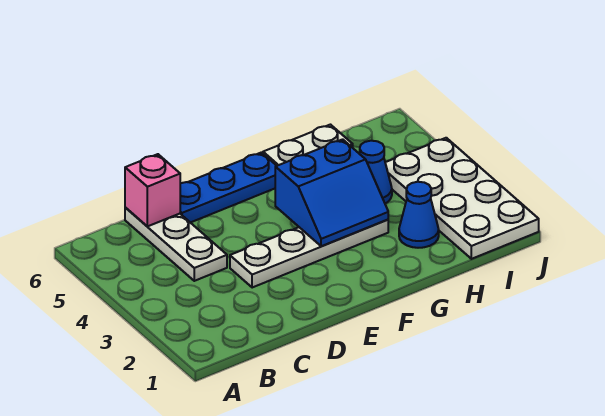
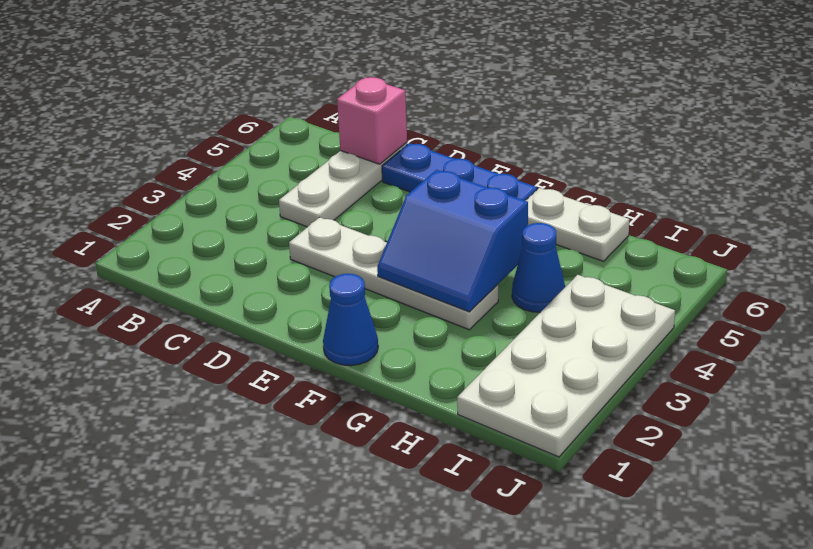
blue 1x1 cone [399,182,439,248] -> blue 1x1 cone moved to [323,274,378,366]

